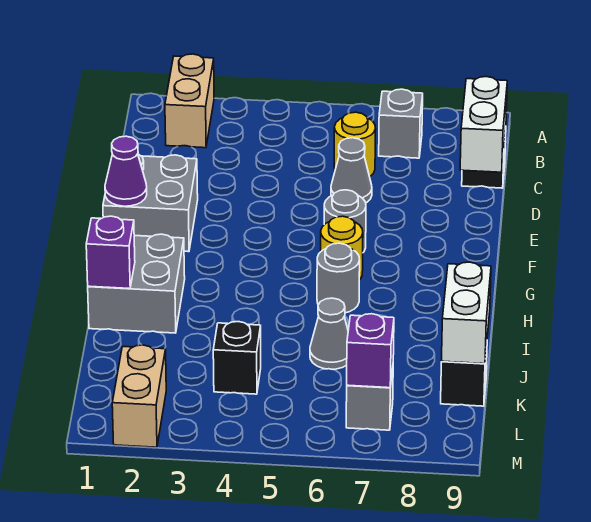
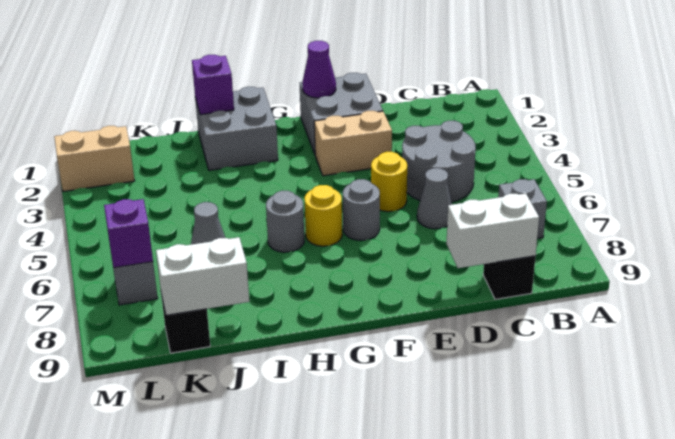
tan 1x2 brick [165,54,214,148] -> tan 1x2 brick moved to [314,111,392,176]
none -> grey 2x2 round brick [402,121,476,202]
yellow 1x1 round brick [334,112,376,177] -> yellow 1x1 round brick moved to [371,152,407,212]
black 1x1 brick [213,322,261,394] -> none

